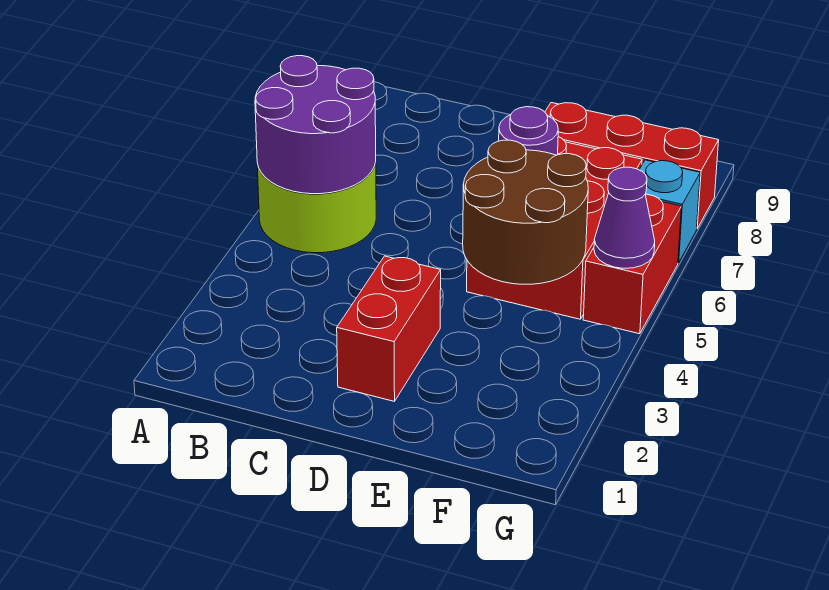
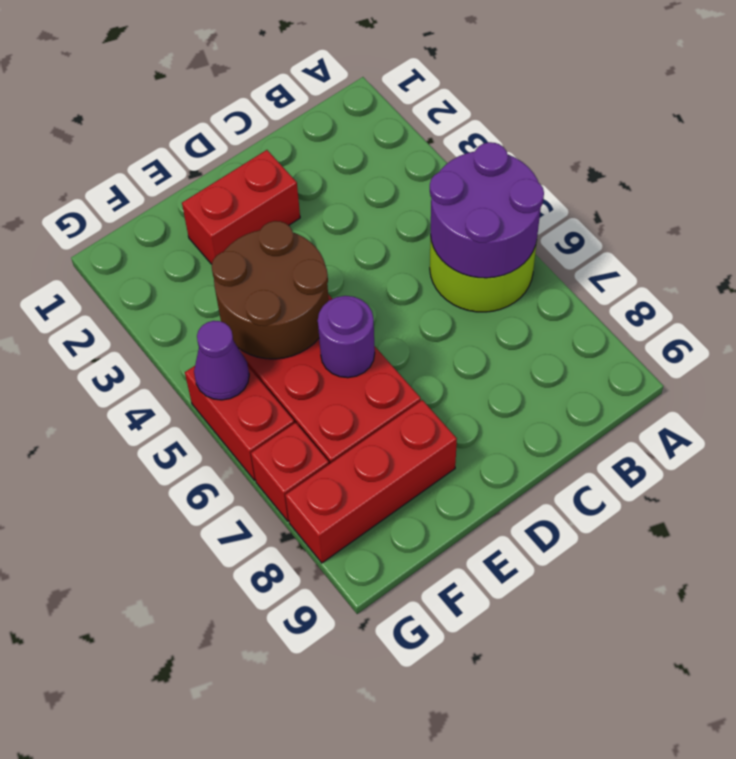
red 1x2 brick [337,256,441,401] -> red 1x2 brick turned to [182,150,300,264]
cyan 1x1 brick [639,160,700,263] -> red 1x1 brick [251,423,329,521]

